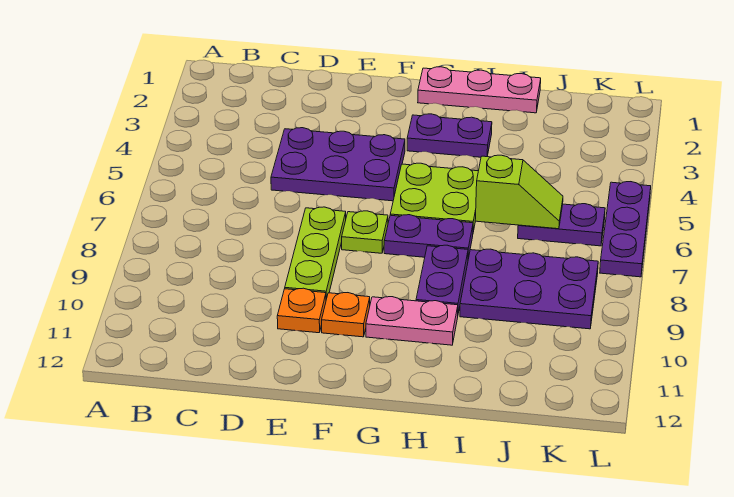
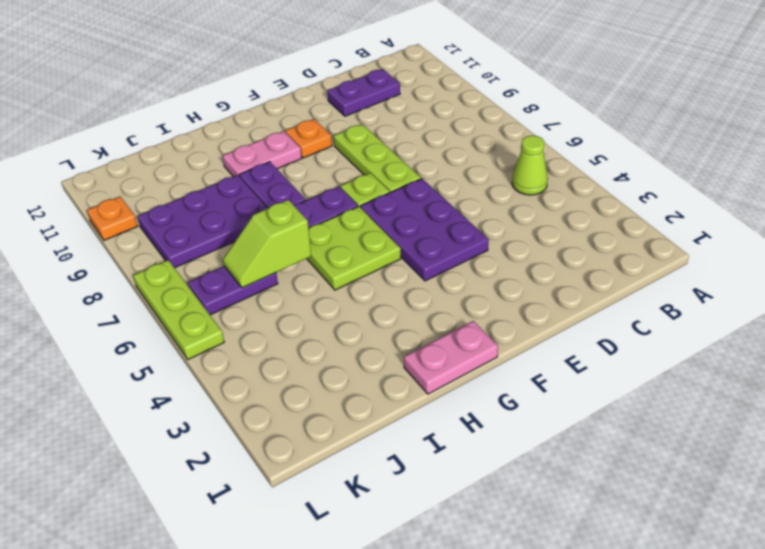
none -> lime 1x1 cone [512,136,548,195]
purple 2x3 plate [271,128,405,201] -> purple 2x3 plate turned to [361,178,489,281]
orange 1x1 plate [277,288,326,333] -> orange 1x1 plate moved to [87,197,138,240]
pink 1x3 plate [418,67,541,113] -> pink 1x2 plate [404,321,498,394]
purple 1x2 plate [407,114,492,157] -> purple 1x2 plate moved to [327,69,400,116]
purple 1x3 plate [600,182,651,277] -> lime 1x3 plate [133,260,224,360]

